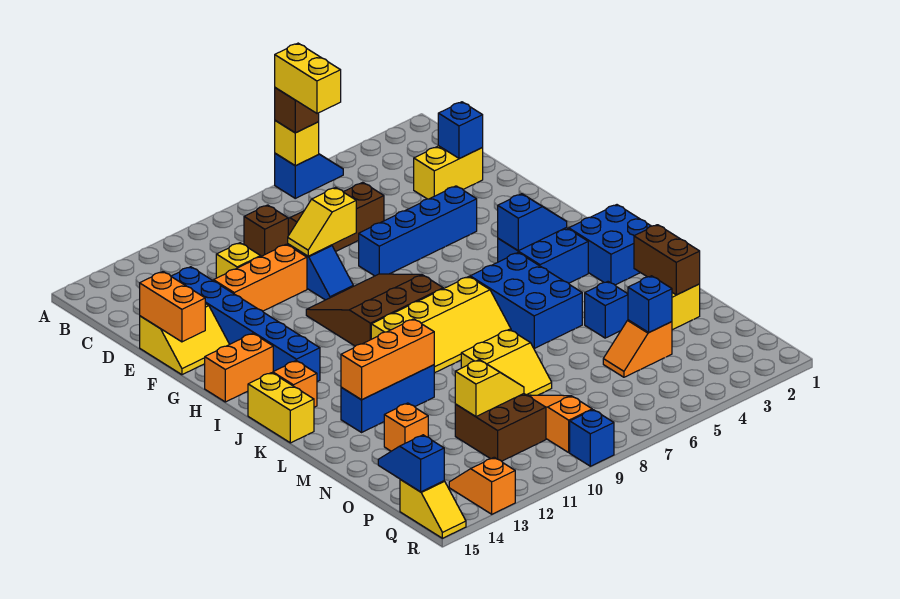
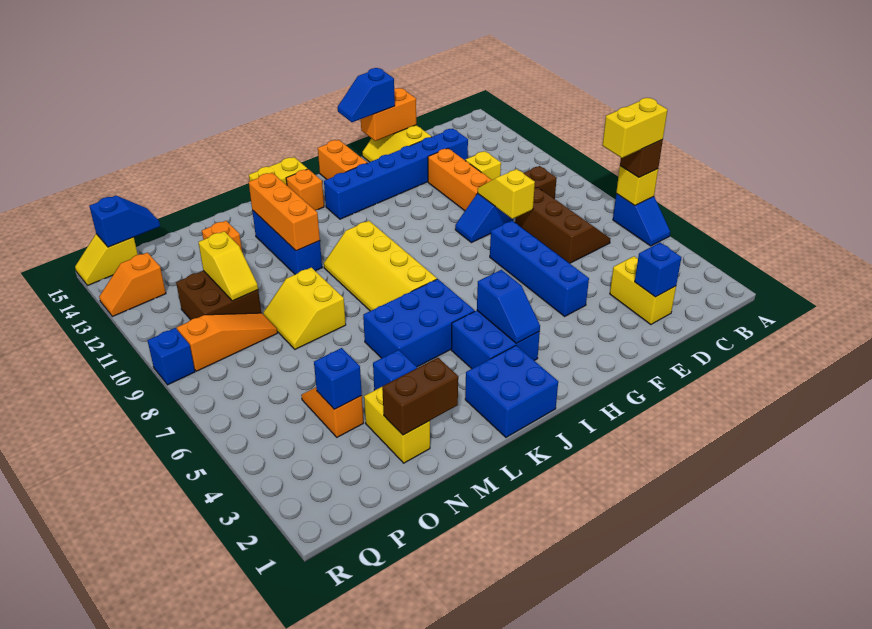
none -> blue 1x2 slope [338,68,395,122]
brown 3x3 slope [306,274,443,346] -> none
orange 1x2 slope [449,457,515,514] -> orange 1x2 slope turned to [99,252,166,317]

